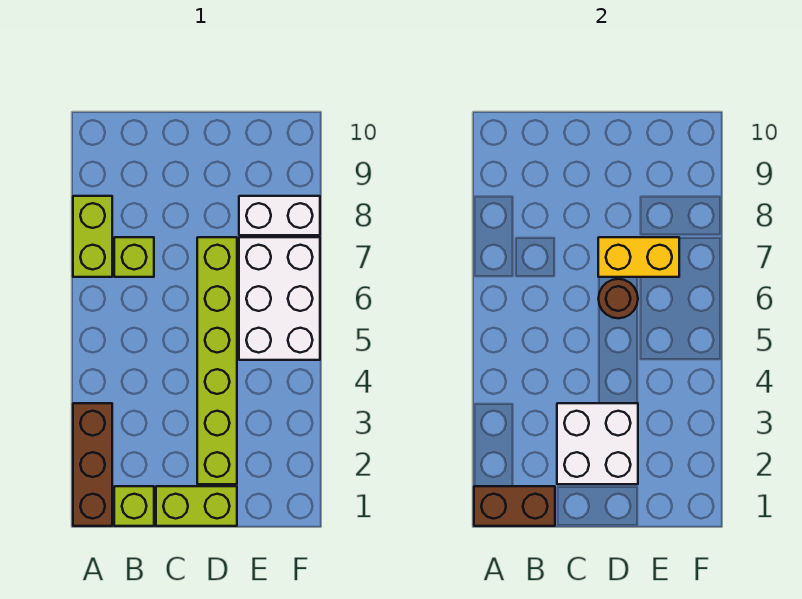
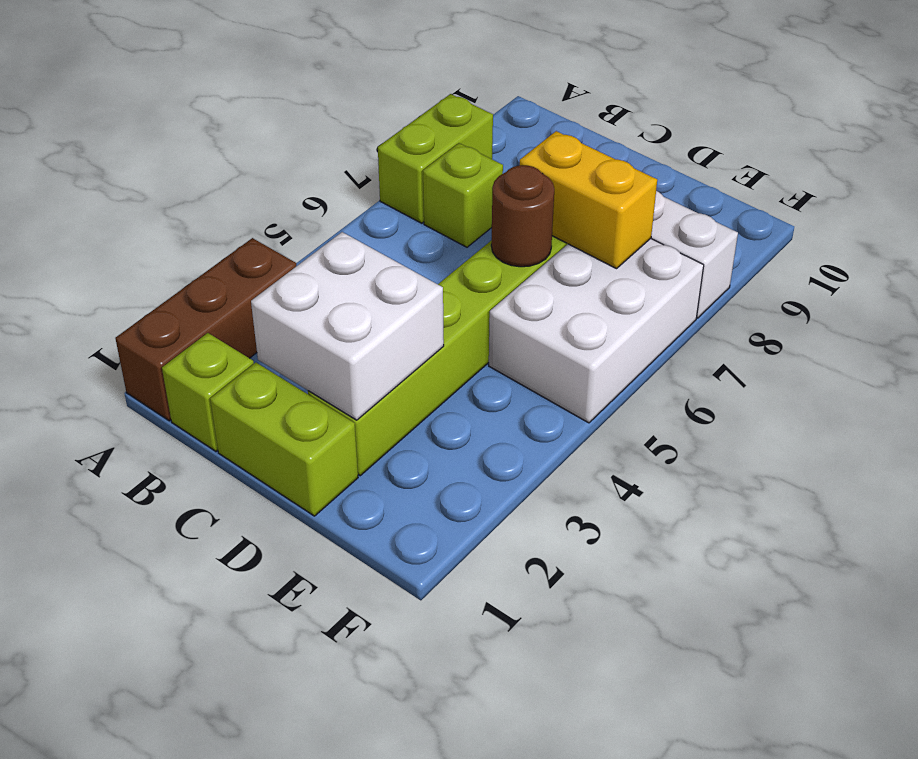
brown 1x2 brick [474,486,555,526] -> none

